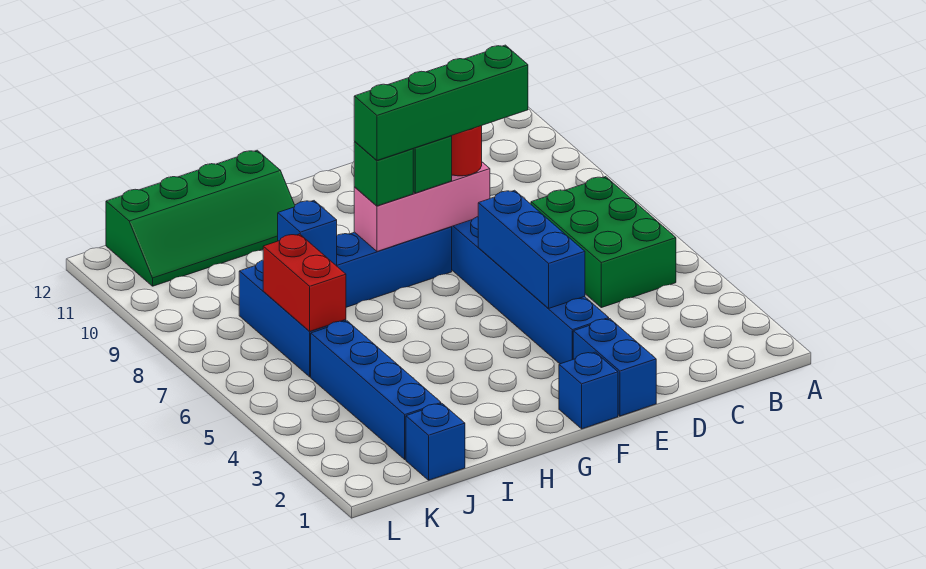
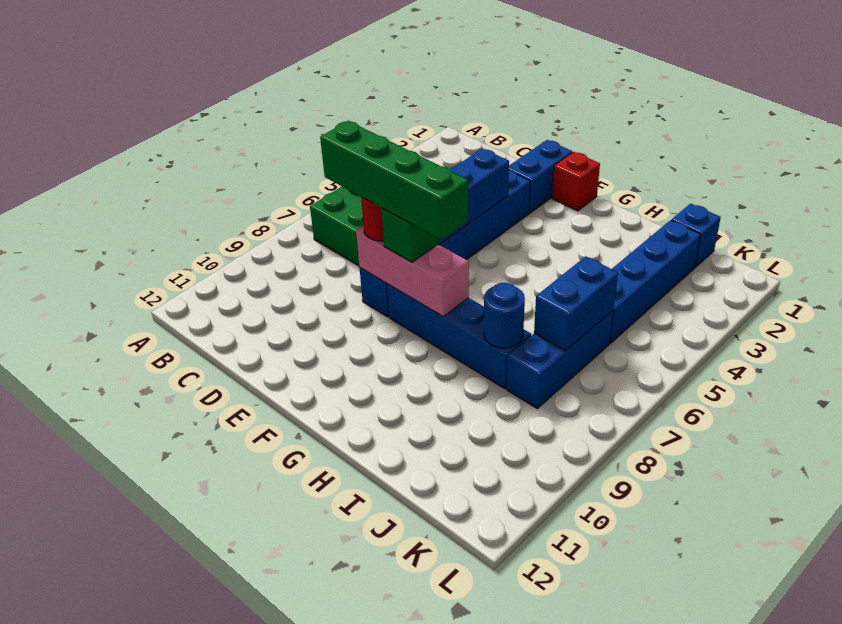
blue 1x1 brick [559,352,618,429] -> red 1x1 brick [552,152,600,211]
green 1x1 brick [354,142,413,206] -> none
green 2x4 slope [106,150,295,286] -> none
blue 1x1 brick [278,201,337,265] -> blue 1x1 round brick [484,283,525,348]
red 1x2 brick [263,234,346,331] -> blue 1x2 brick [534,256,618,351]

